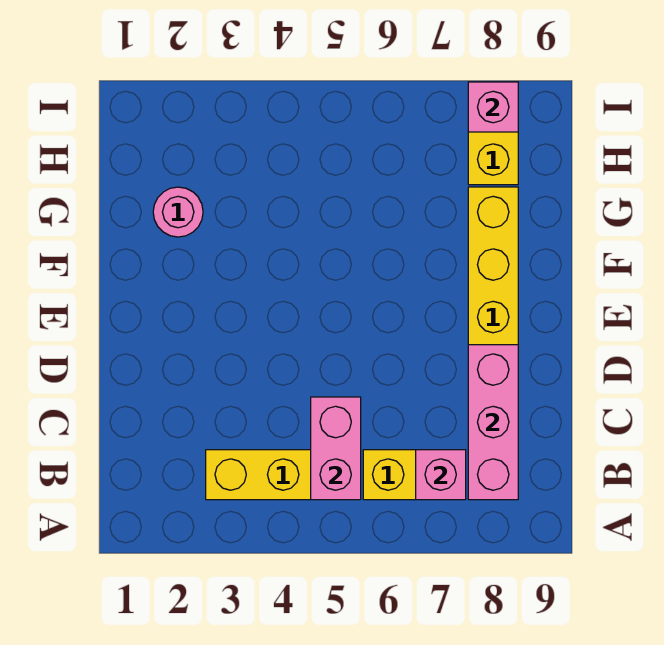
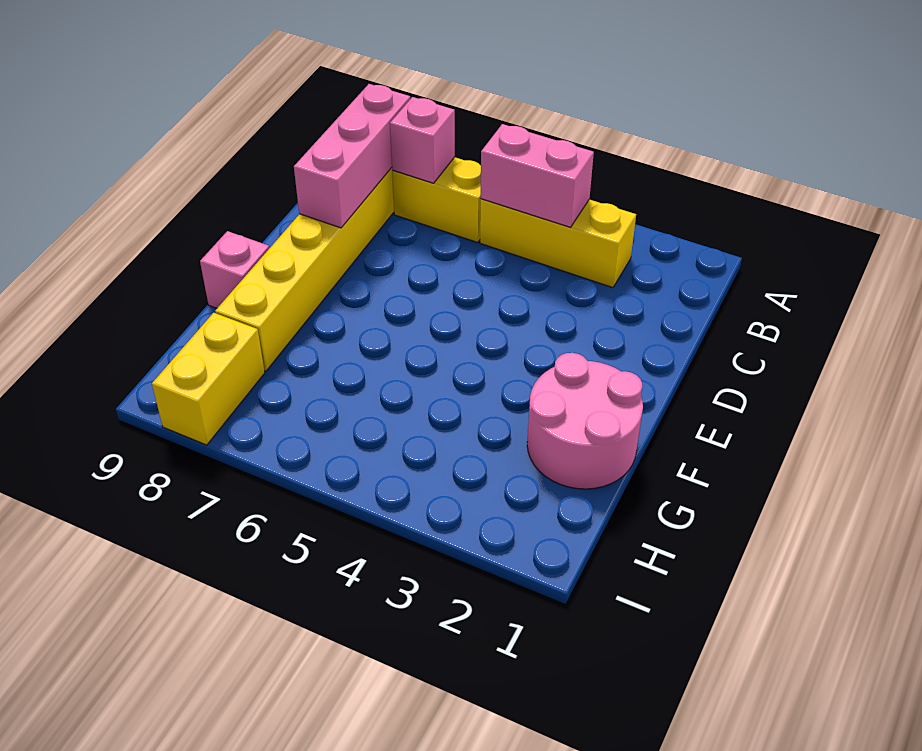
pink 1x2 brick [311,397,361,500] -> pink 1x2 brick turned to [480,124,594,227]
pink 1x1 round brick [153,187,203,237] -> pink 2x2 round brick [527,353,643,489]
pink 1x1 brick [468,82,518,132] -> pink 1x1 brick moved to [200,231,269,308]

